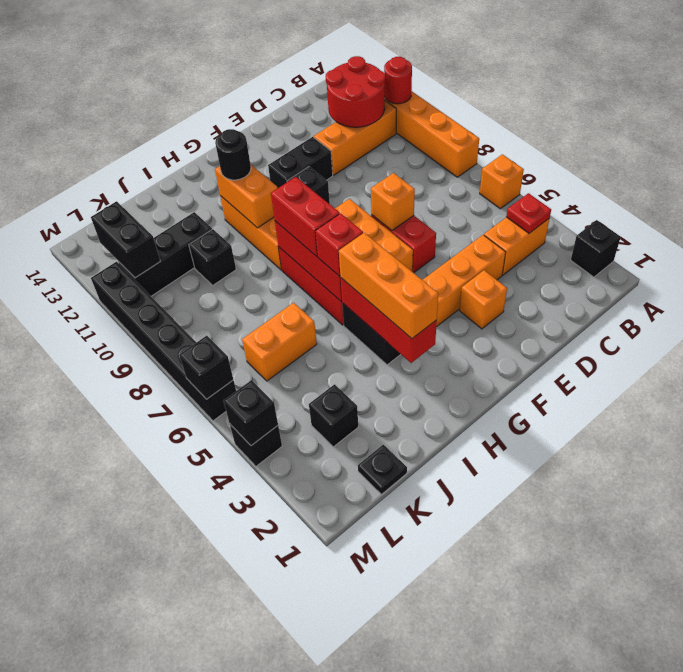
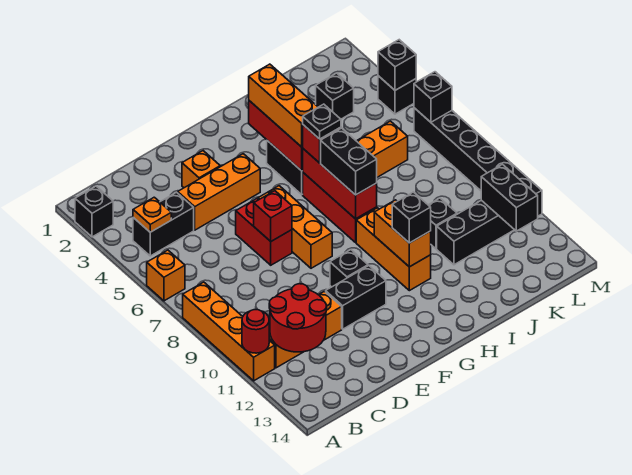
orange 1x2 brick [484,217,550,275] -> black 1x2 brick [133,192,194,256]
red 1x1 plate [506,193,551,233] -> orange 1x1 plate [133,197,171,232]
orange 1x1 brick [371,173,415,231] -> red 1x1 brick [254,191,292,241]
red 1x2 brick [271,177,340,257] -> black 1x2 brick [321,128,377,195]
black 1x1 round brick [215,129,251,180] -> black 1x1 brick [392,192,431,243]
black 1x1 plate [358,445,407,494] -> black 1x1 plate moved to [303,104,341,139]

